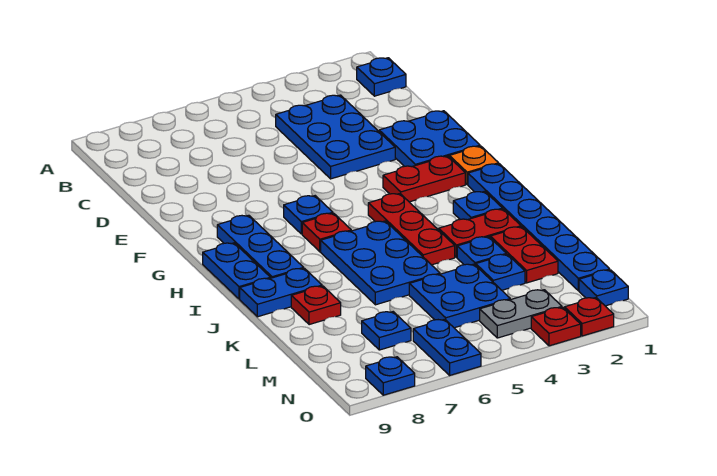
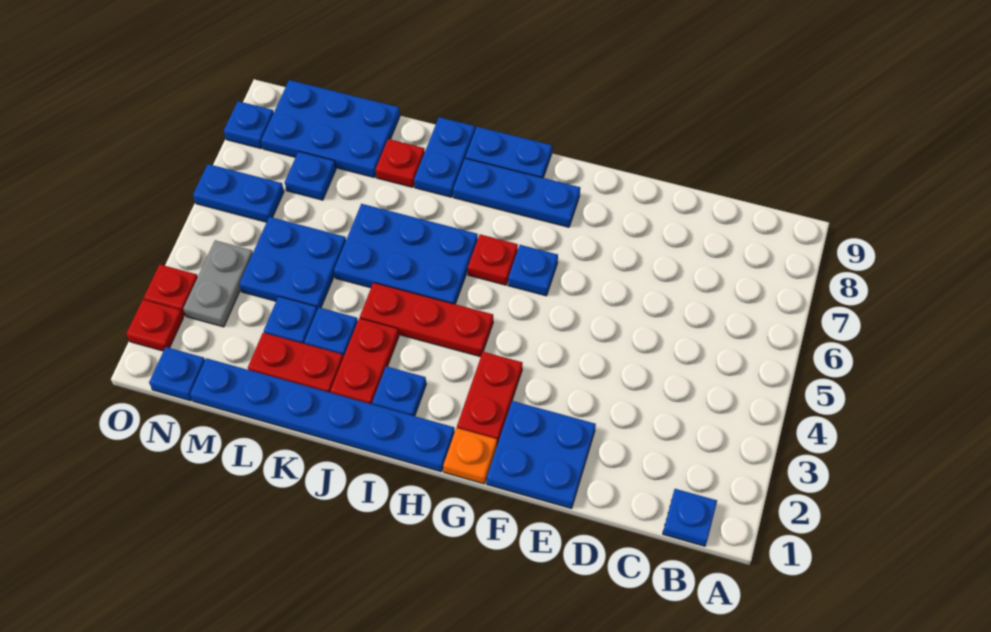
blue 2x3 plate [276,95,395,179] -> blue 2x3 plate moved to [261,80,400,178]

